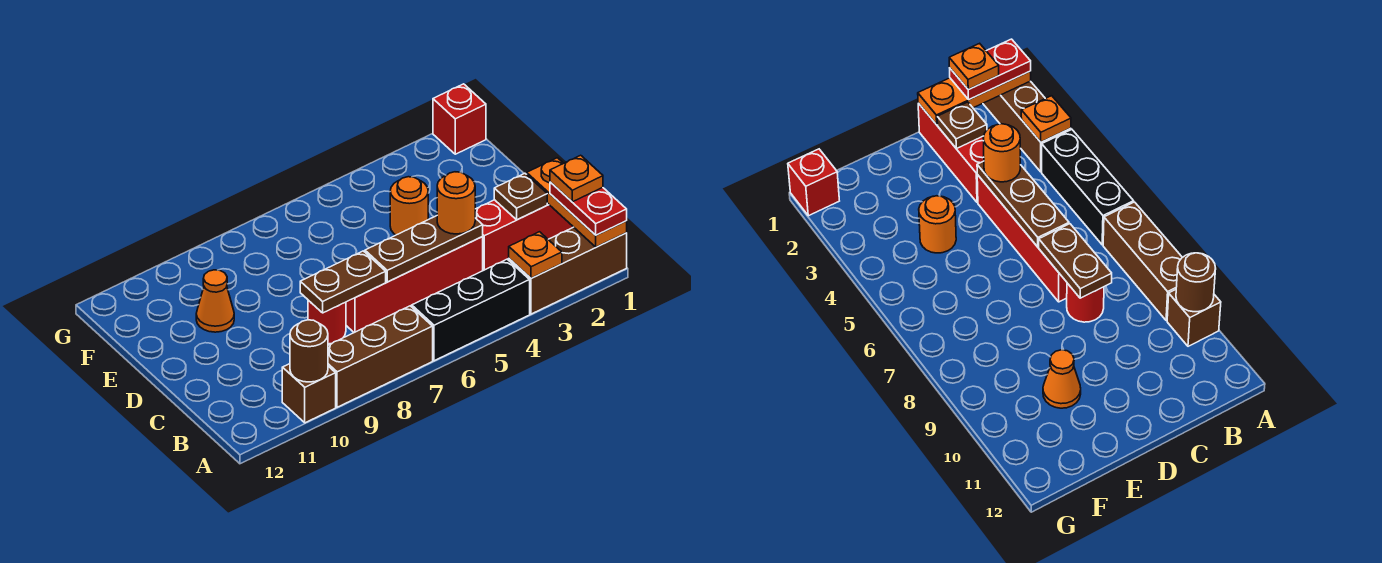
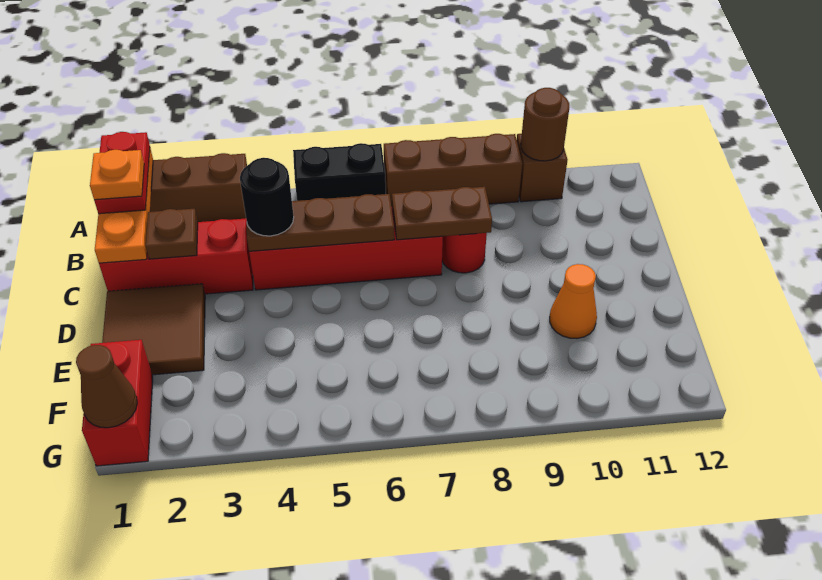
orange 1x1 plate [509,232,562,278] -> none
black 1x3 brick [411,259,530,361] -> black 1x2 brick [293,143,386,201]
orange 1x1 round brick [437,172,475,234] -> black 1x1 round brick [240,158,294,236]
none -> brown 2x2 tile [102,284,205,375]
orange 1x1 round brick [390,177,428,235] -> none
red 1x1 brick [433,84,486,154] -> red 1x2 brick [82,340,153,466]
none -> brown 1x1 cone [76,345,137,428]

